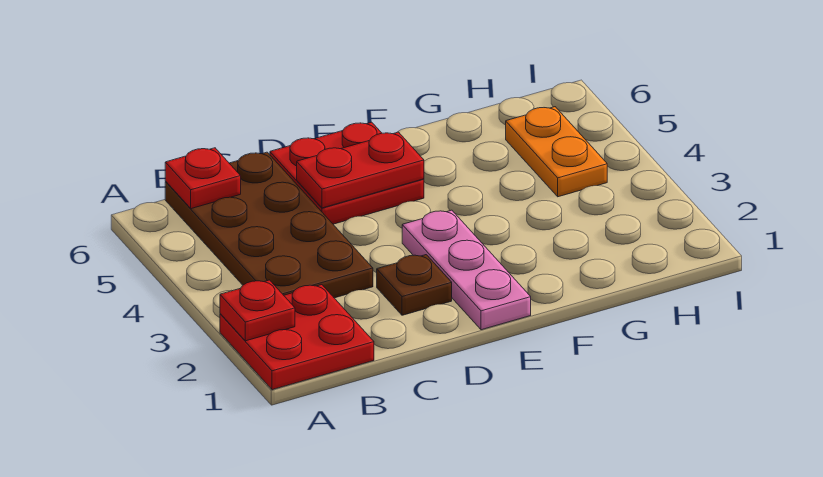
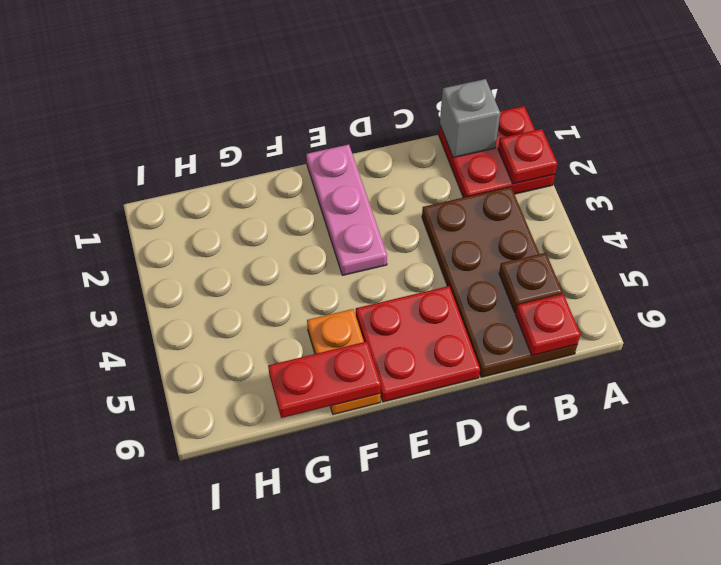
none -> grey 1x1 brick [440,79,500,158]
brown 1x1 plate [377,255,452,315] -> brown 1x1 plate moved to [499,253,562,313]
red 1x2 plate [297,132,424,208] -> red 1x2 plate moved to [268,341,381,418]
orange 1x2 plate [506,107,607,197] -> orange 1x2 plate moved to [307,309,381,414]

